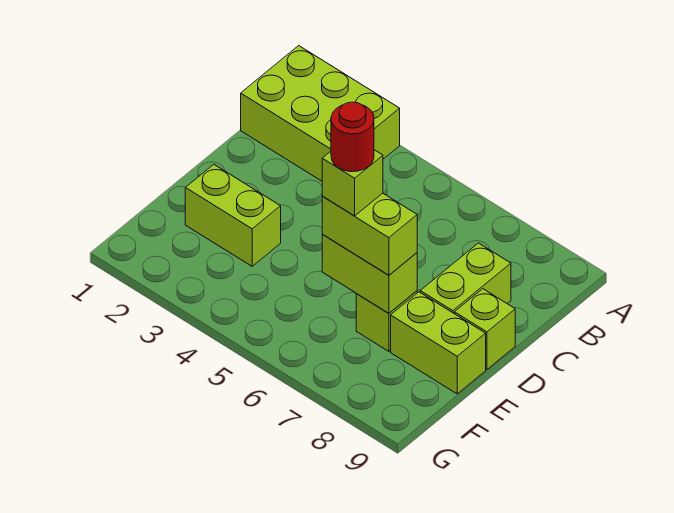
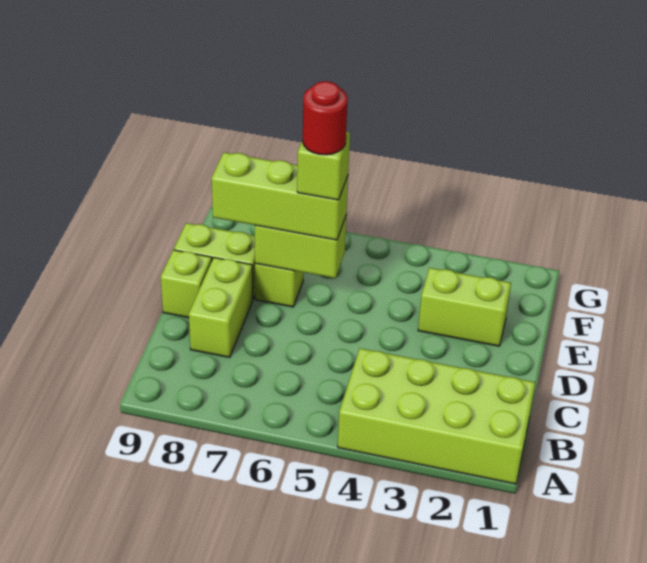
lime 2x3 brick [241,46,400,181] -> lime 2x4 brick [338,348,535,484]
lime 1x2 brick [322,193,417,275] -> lime 1x3 brick [211,153,348,240]

